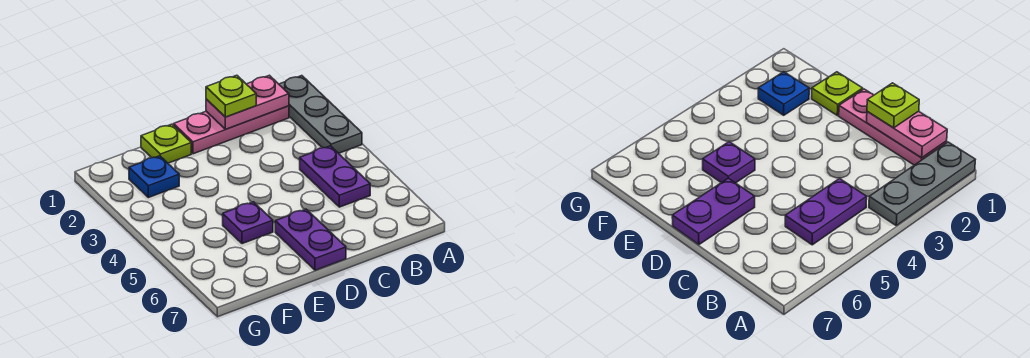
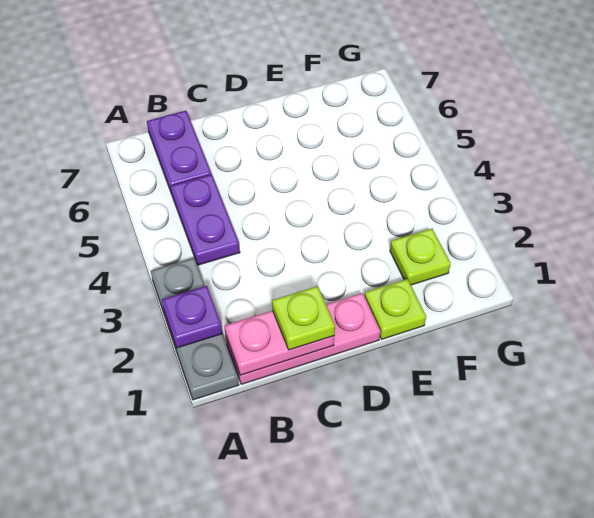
purple 1x2 plate [275,209,346,270] -> purple 1x2 plate moved to [147,111,211,194]
purple 1x1 plate [223,202,273,244] -> purple 1x1 plate moved to [162,286,222,348]
blue 1x1 plate [129,156,179,198] -> lime 1x1 plate [390,229,451,285]

